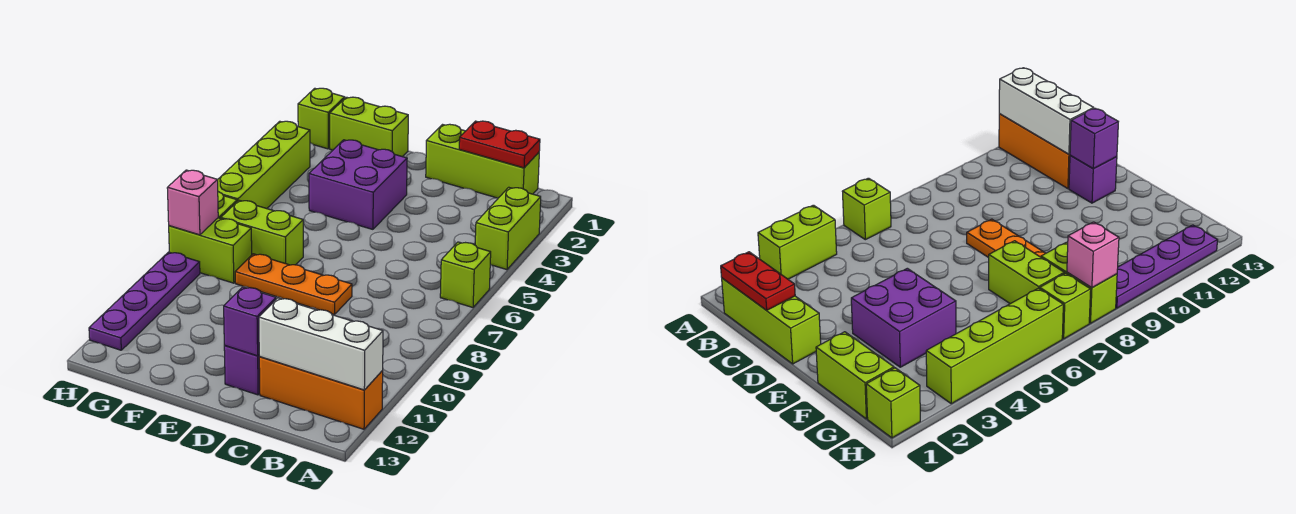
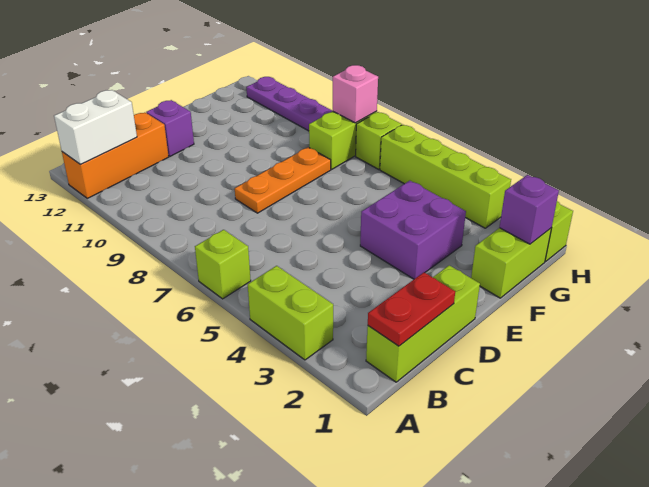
white 1x3 brick [259,298,383,390] -> white 1x2 brick [54,90,137,164]
purple 1x1 brick [224,287,276,356] -> purple 1x1 brick moved to [499,175,559,244]
lime 1x2 brick [221,200,303,265] -> none

